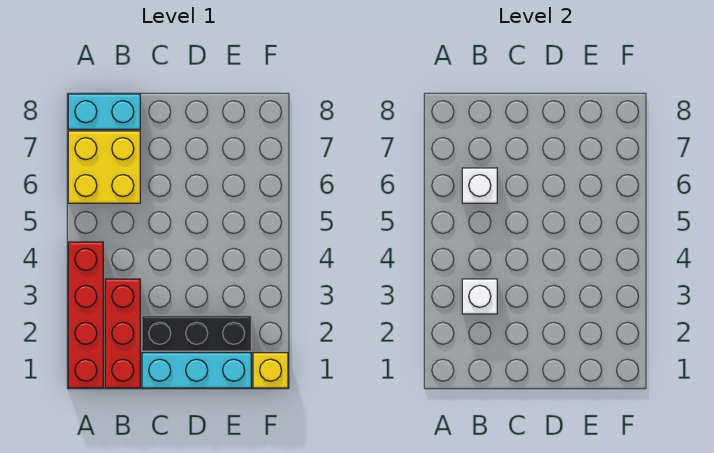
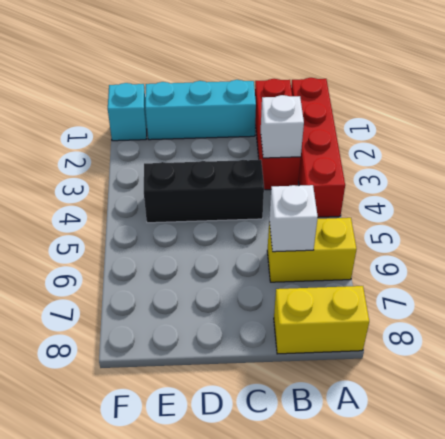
yellow 2x2 brick [68,131,140,203] -> yellow 1x2 brick [267,218,357,282]
cyan 1x2 brick [68,94,140,129] -> yellow 1x2 brick [274,286,369,354]
black 1x3 brick [142,316,251,351] -> black 1x3 brick moved to [144,160,264,223]
yellow 1x1 brick [253,353,288,388] -> cyan 1x1 brick [108,83,147,141]

